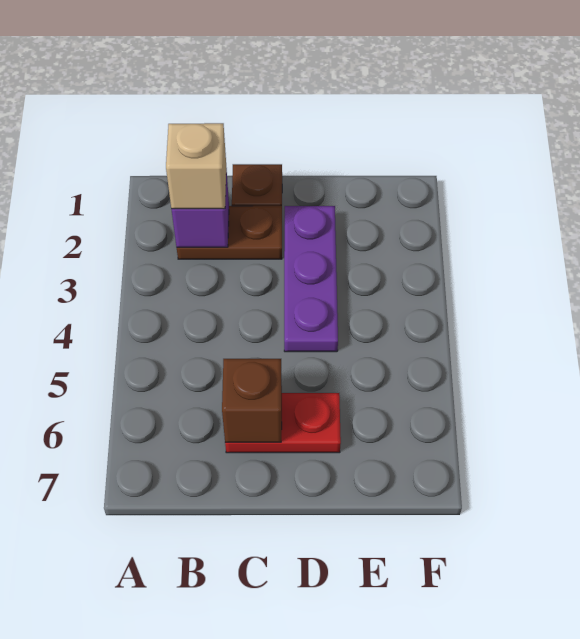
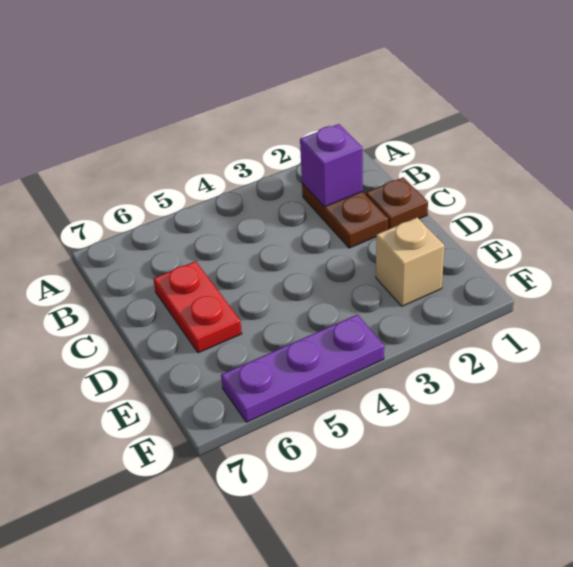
tan 1x1 brick [166,123,226,209] -> tan 1x1 brick moved to [376,218,444,306]
brown 1x1 brick [222,359,282,442] -> none
purple 1x3 plate [284,206,338,352] -> purple 1x3 plate moved to [221,315,384,422]

